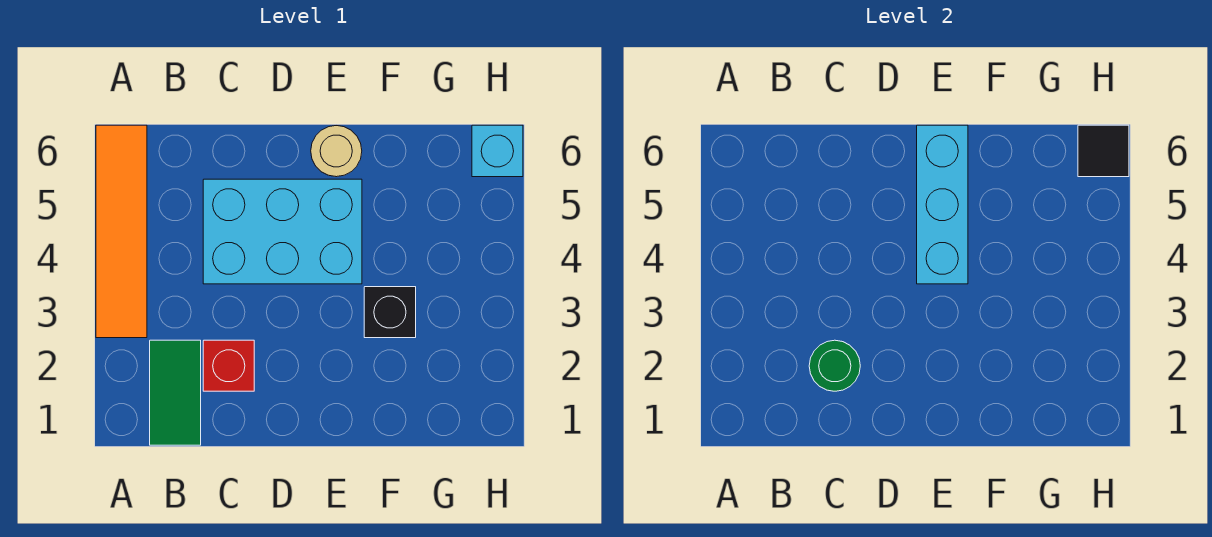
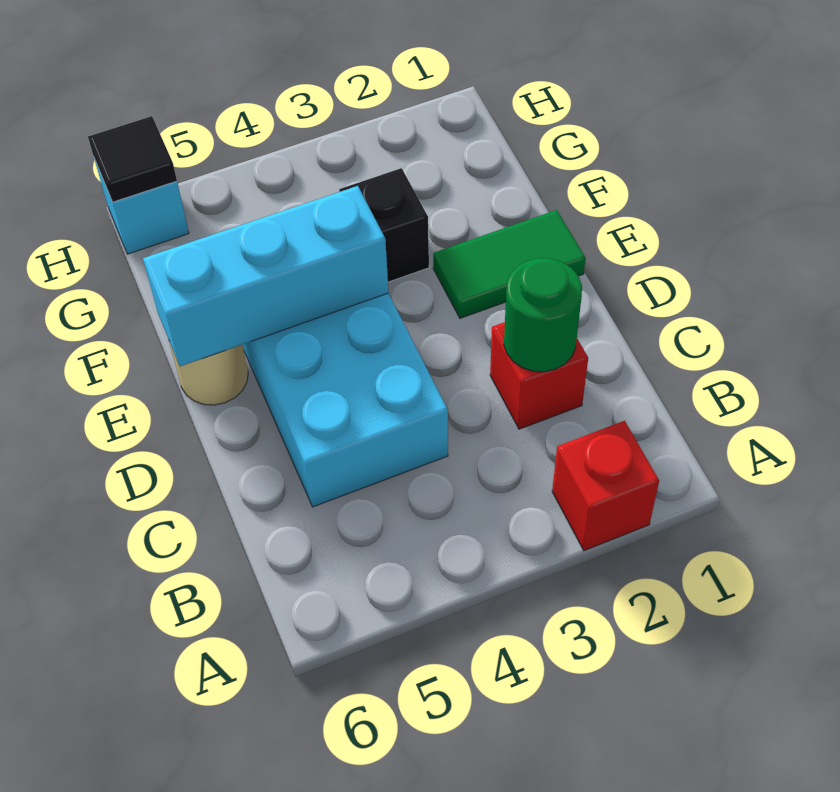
none -> red 1x1 brick [552,421,659,551]
orange 1x4 tile [96,125,147,338] -> none
green 1x2 tile [150,340,201,445] -> green 1x2 tile moved to [433,210,586,318]

